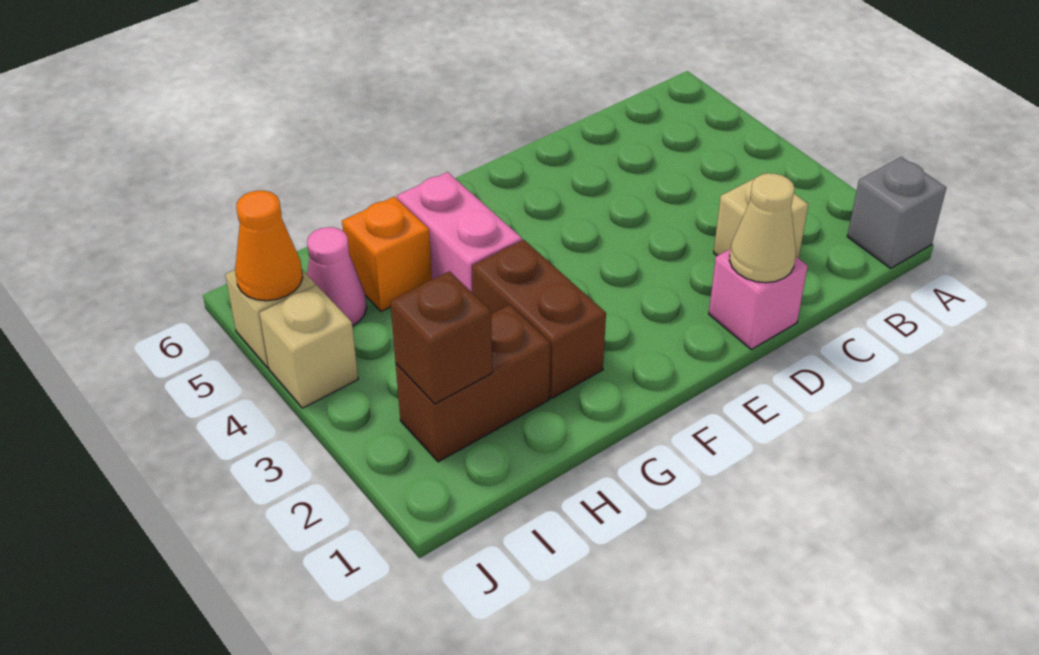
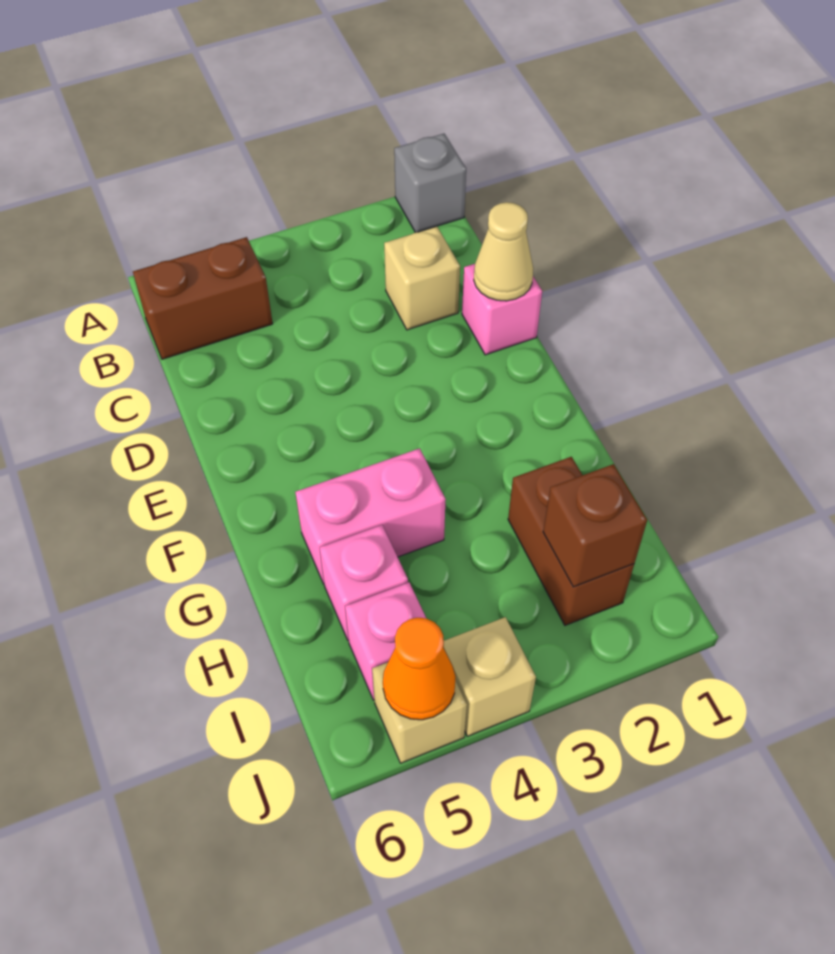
brown 1x2 brick [472,240,606,398] -> brown 1x2 brick moved to [133,237,273,359]
orange 1x1 brick [342,197,432,312] -> pink 1x1 brick [320,525,408,641]
pink 1x1 cone [307,227,367,326] -> pink 1x1 brick [345,582,426,700]

